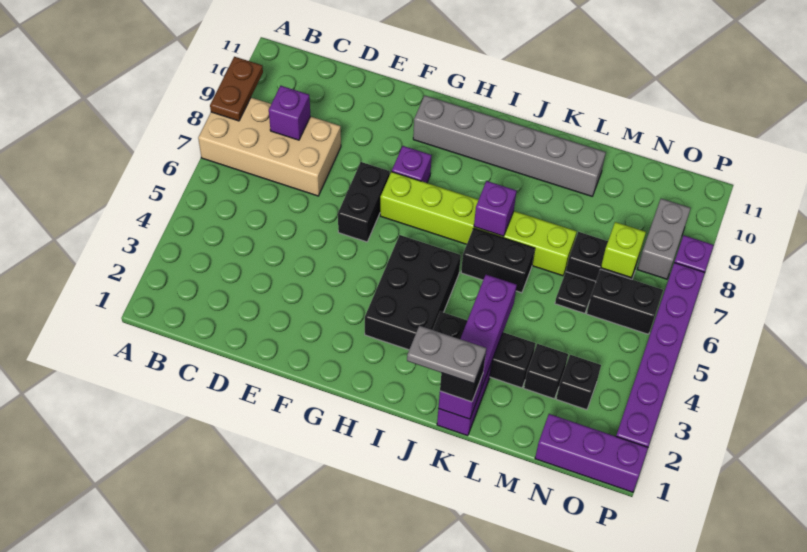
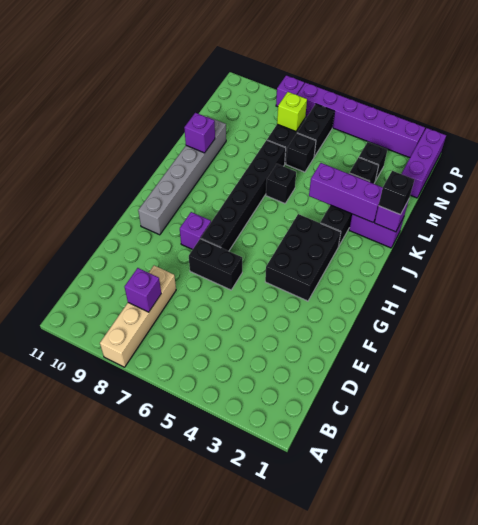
tan 2x4 brick [198,98,341,196] -> tan 1x4 brick [100,266,176,367]
brown 1x2 plate [210,57,263,121] -> none
lime 1x6 brick [380,172,577,276] -> black 1x6 brick [201,140,286,251]
black 2x3 brick [365,235,461,350] -> black 2x3 brick turned to [265,214,341,301]
grey 1x2 plate [407,326,486,384] -> none
black 1x2 brick [461,228,535,293] -> black 1x1 brick [266,164,296,204]
purple 1x1 brick [474,181,517,236] -> purple 1x1 brick moved to [184,113,215,153]
black 1x1 plate [555,272,596,313] -> black 1x1 brick [286,133,316,172]
grey 1x2 brick [637,199,691,279] -> none

